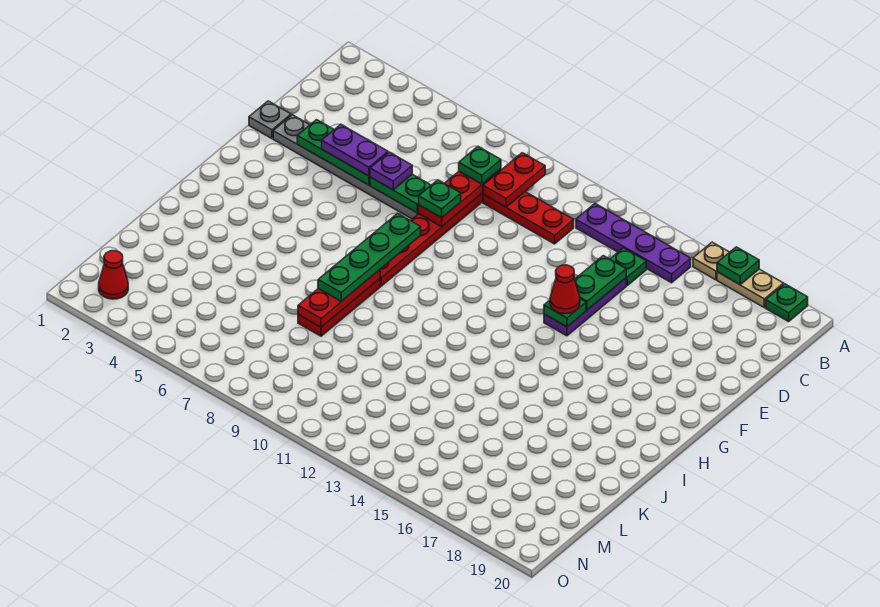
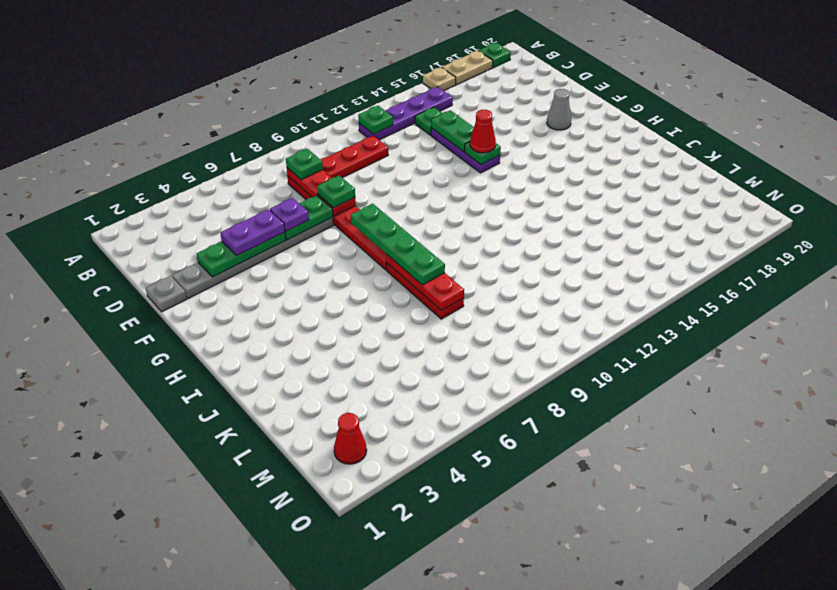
green 1x1 plate [717,247,759,285] -> green 1x1 plate moved to [358,106,393,134]
red 1x2 plate [483,153,545,207] -> none
none -> grey 1x1 cone [547,89,571,130]

